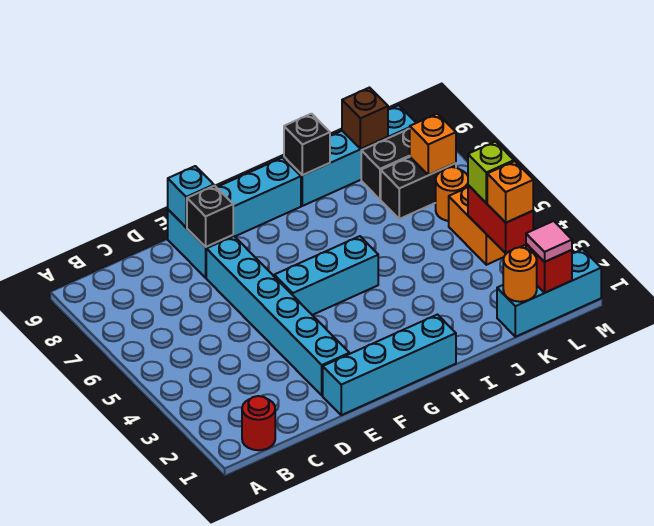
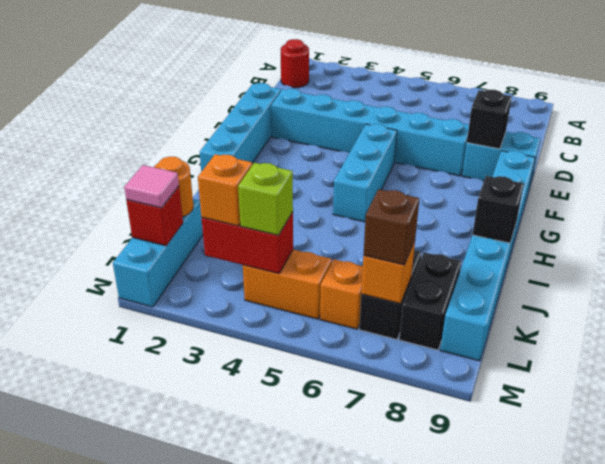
cyan 1x1 brick [168,166,214,227] -> none
brown 1x1 brick [342,88,388,149] -> brown 1x1 brick moved to [364,189,419,265]
orange 1x1 round brick [436,167,468,221] -> orange 1x1 brick [320,259,363,329]

